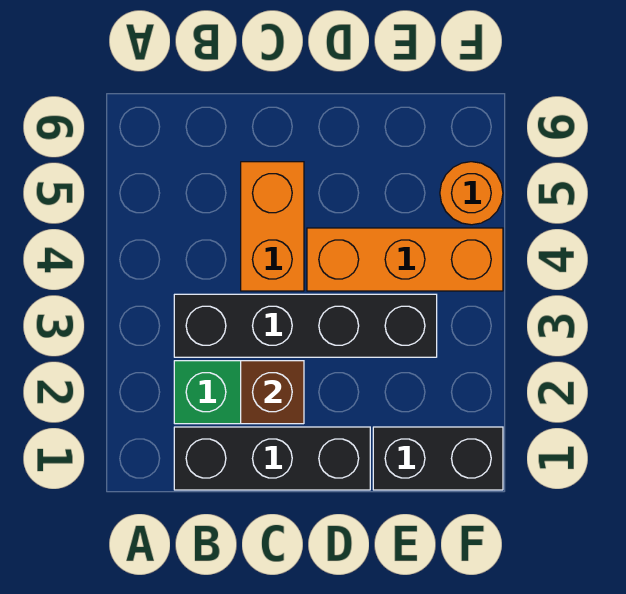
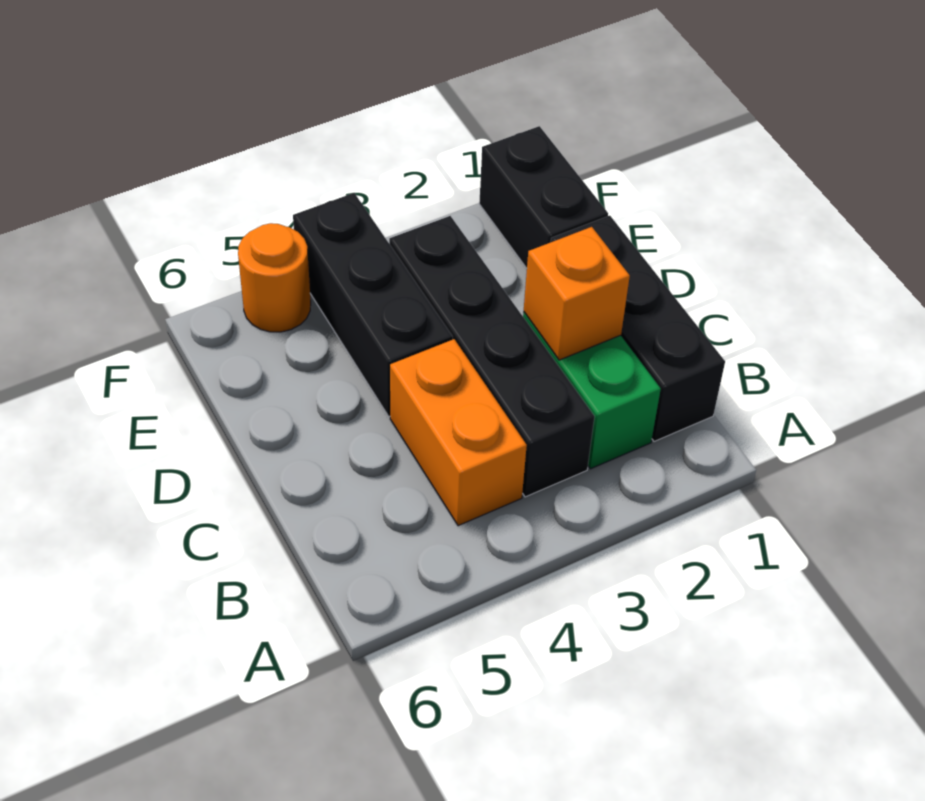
brown 1x1 brick [241,361,304,424] -> orange 1x1 brick [524,227,630,360]
orange 1x2 brick [241,162,304,291] -> orange 1x2 brick turned to [390,339,527,526]
orange 1x3 brick [307,228,503,291] -> black 1x3 brick [293,193,453,417]

